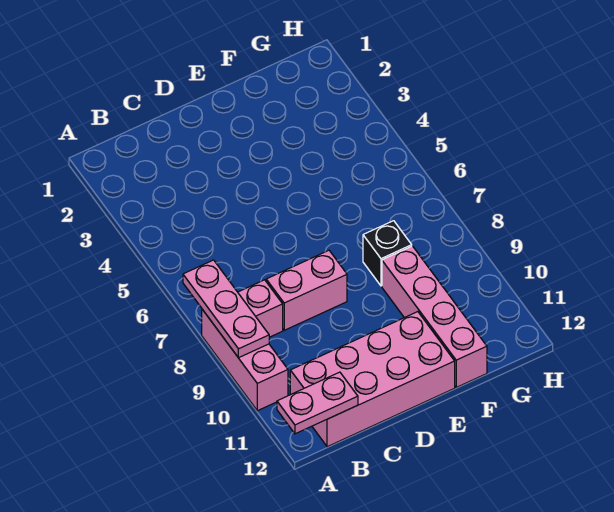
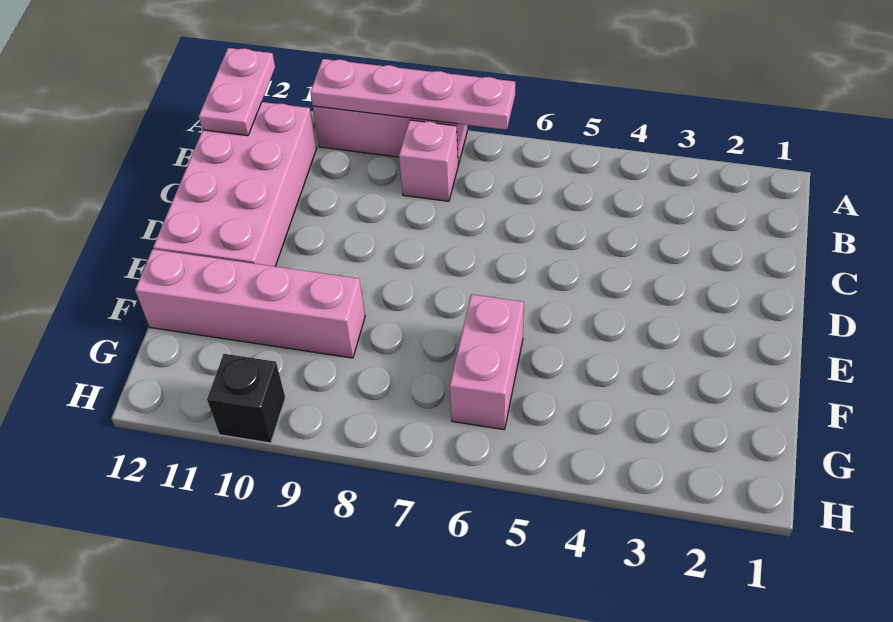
pink 1x3 plate [183,260,269,358] -> pink 1x4 plate [310,59,515,130]
pink 1x2 brick [266,250,347,330] -> pink 1x2 brick moved to [450,294,524,430]
black 1x1 brick [363,221,412,286] -> black 1x1 brick moved to [207,354,285,443]

